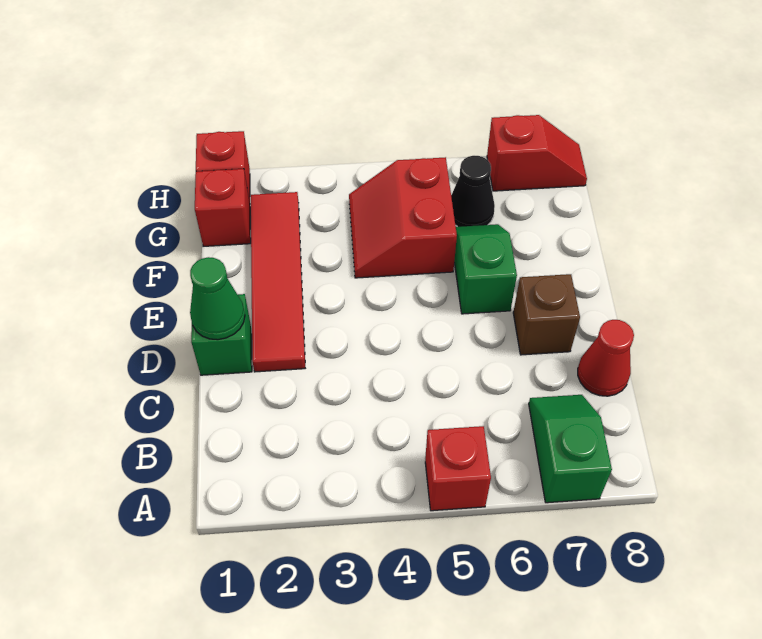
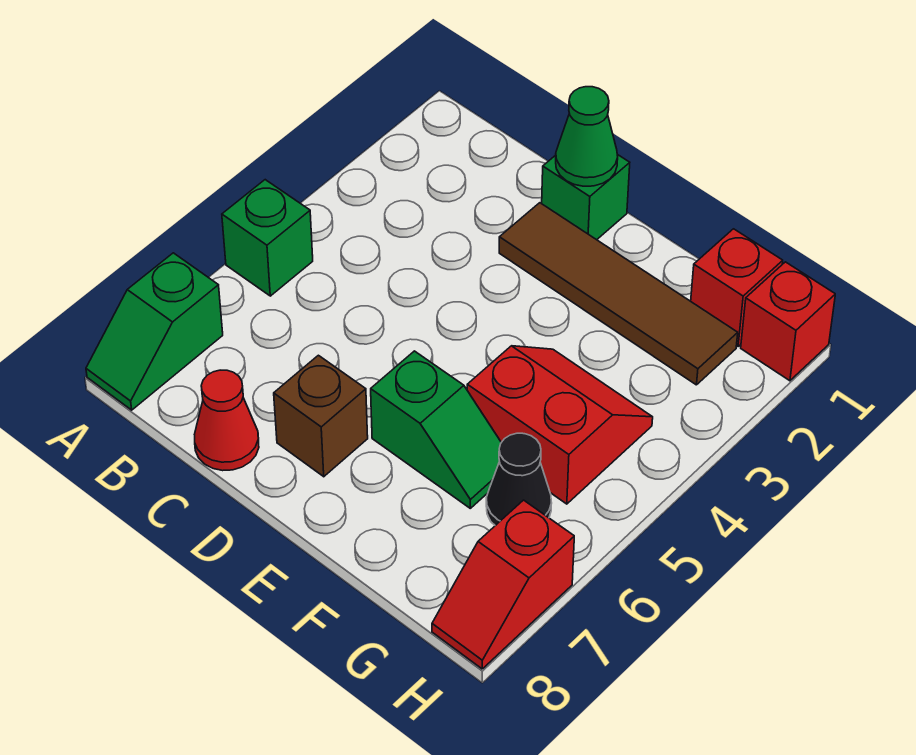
red 1x1 brick [425,426,491,511] -> green 1x1 brick [222,180,313,296]
green 1x2 slope [529,395,612,503] -> green 1x2 slope turned to [86,253,223,410]
red 1x4 tile [251,192,305,372] -> brown 1x4 tile [499,203,738,385]

